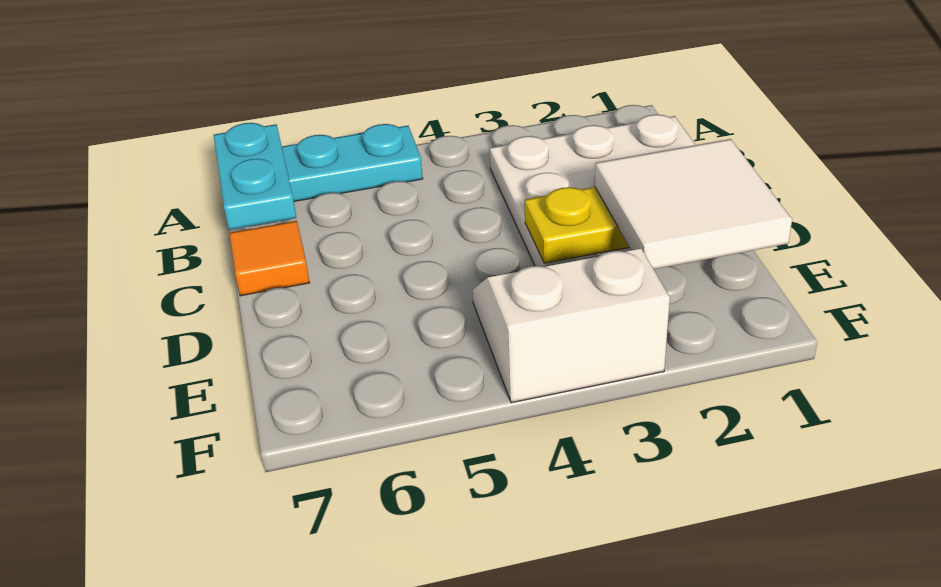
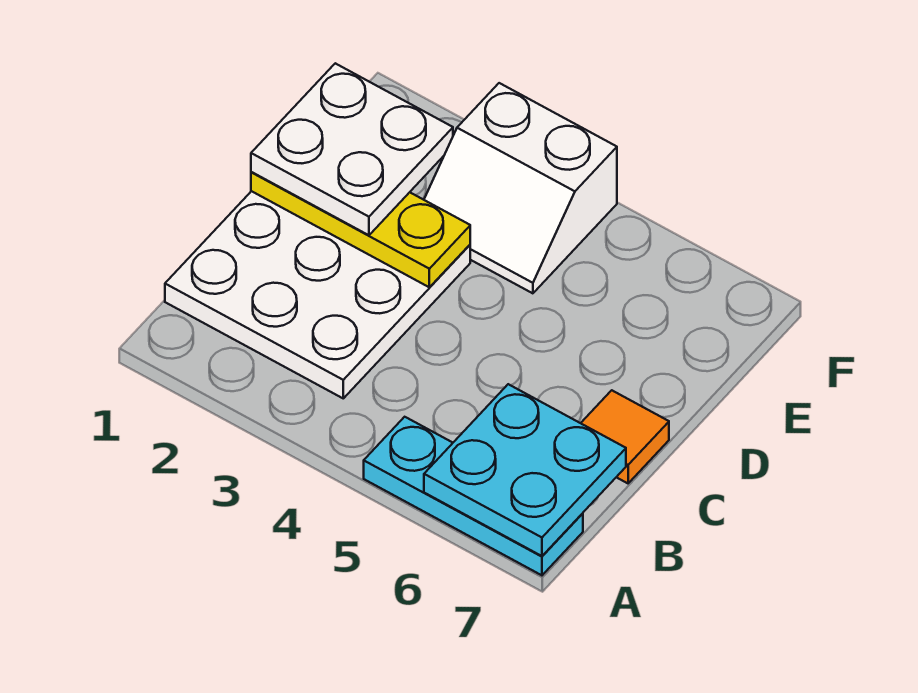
cyan 1x2 plate [214,123,296,230] -> cyan 2x2 plate [424,384,626,556]
white 2x2 tile [595,139,792,269] -> white 2x2 plate [251,63,453,235]

